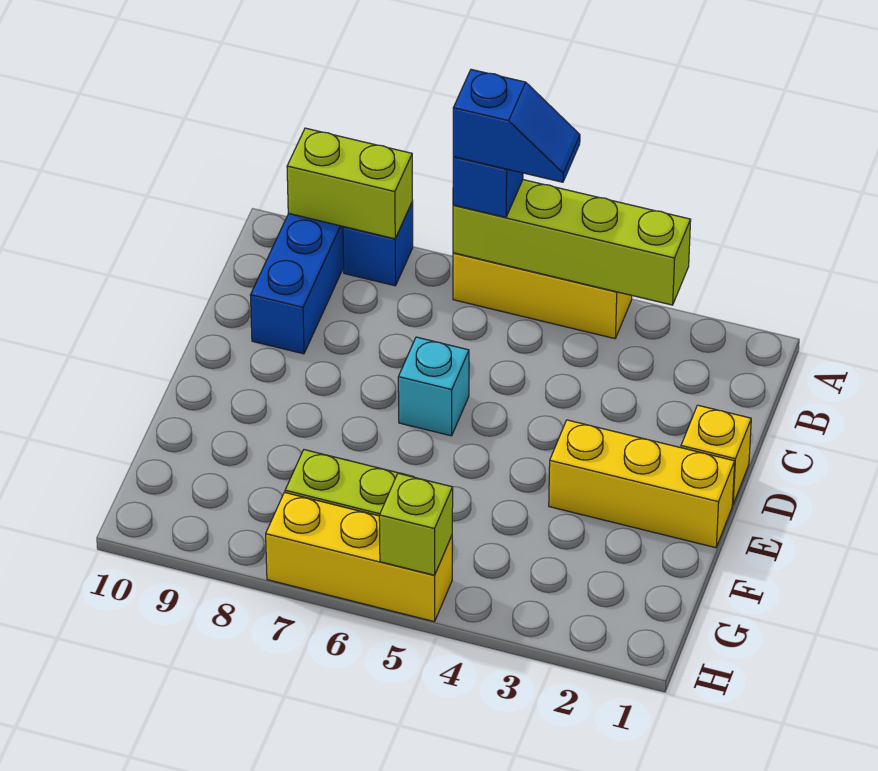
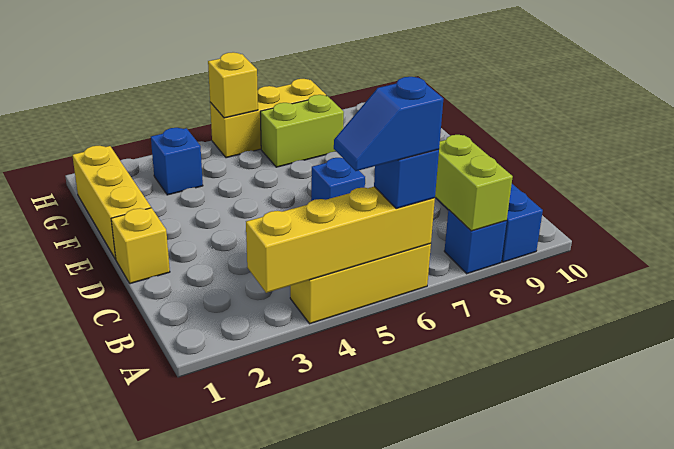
lime 1x4 brick [453,180,691,305] -> yellow 1x4 brick [246,187,435,293]
lime 1x2 brick [287,128,413,239] -> lime 1x2 brick turned to [435,135,513,231]
cyan 1x1 brick [398,337,469,436] -> blue 1x1 brick [311,158,365,201]
yellow 1x3 brick [549,420,735,548] -> yellow 1x3 brick turned to [72,146,151,259]
none -> blue 1x1 brick [151,128,203,195]
lime 1x1 brick [379,473,453,575] -> yellow 1x1 brick [208,52,258,118]

